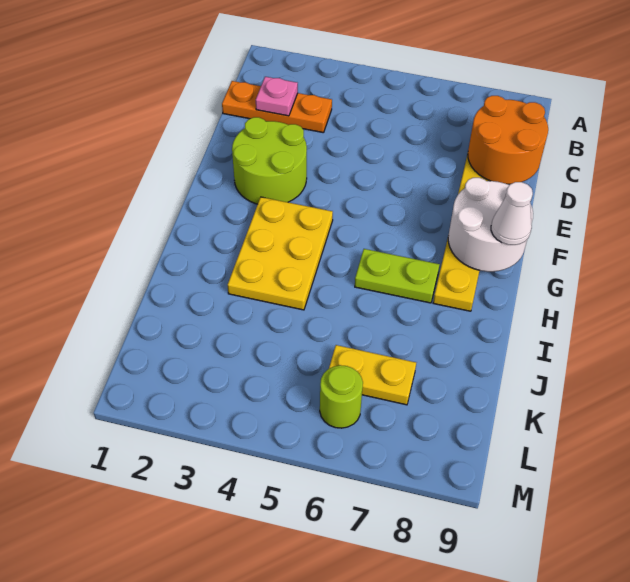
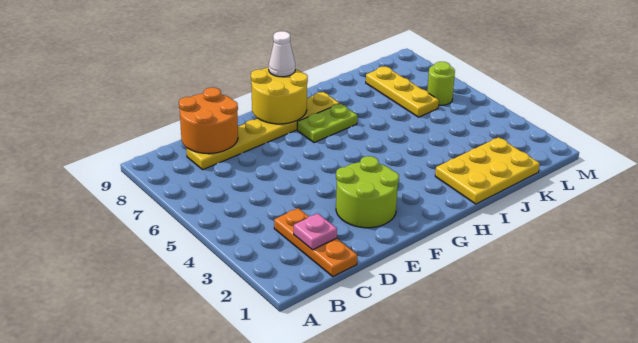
white 2x2 round brick [448,178,533,272] -> yellow 2x2 round brick [251,67,308,124]
yellow 2x3 plate [228,197,333,310] -> yellow 2x3 plate moved to [435,137,540,204]
lime 1x2 plate [355,249,440,303] -> lime 1x2 plate turned to [297,104,357,143]
yellow 1x2 plate [329,345,416,405] -> yellow 1x3 plate [366,67,439,117]

